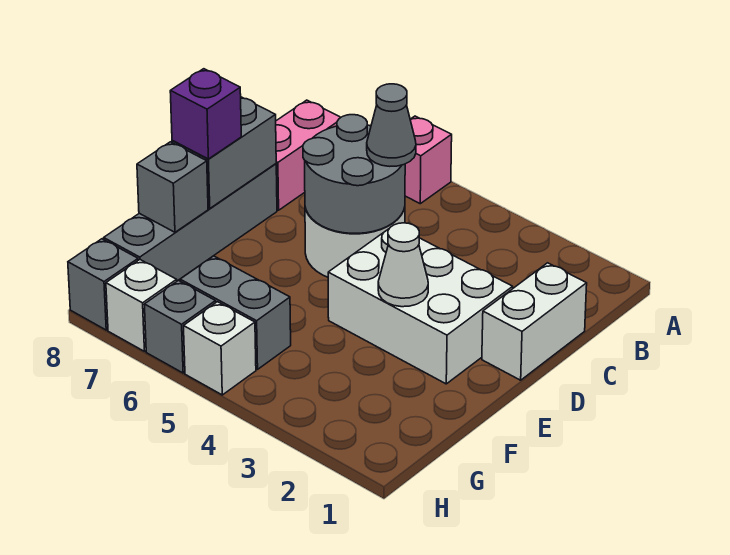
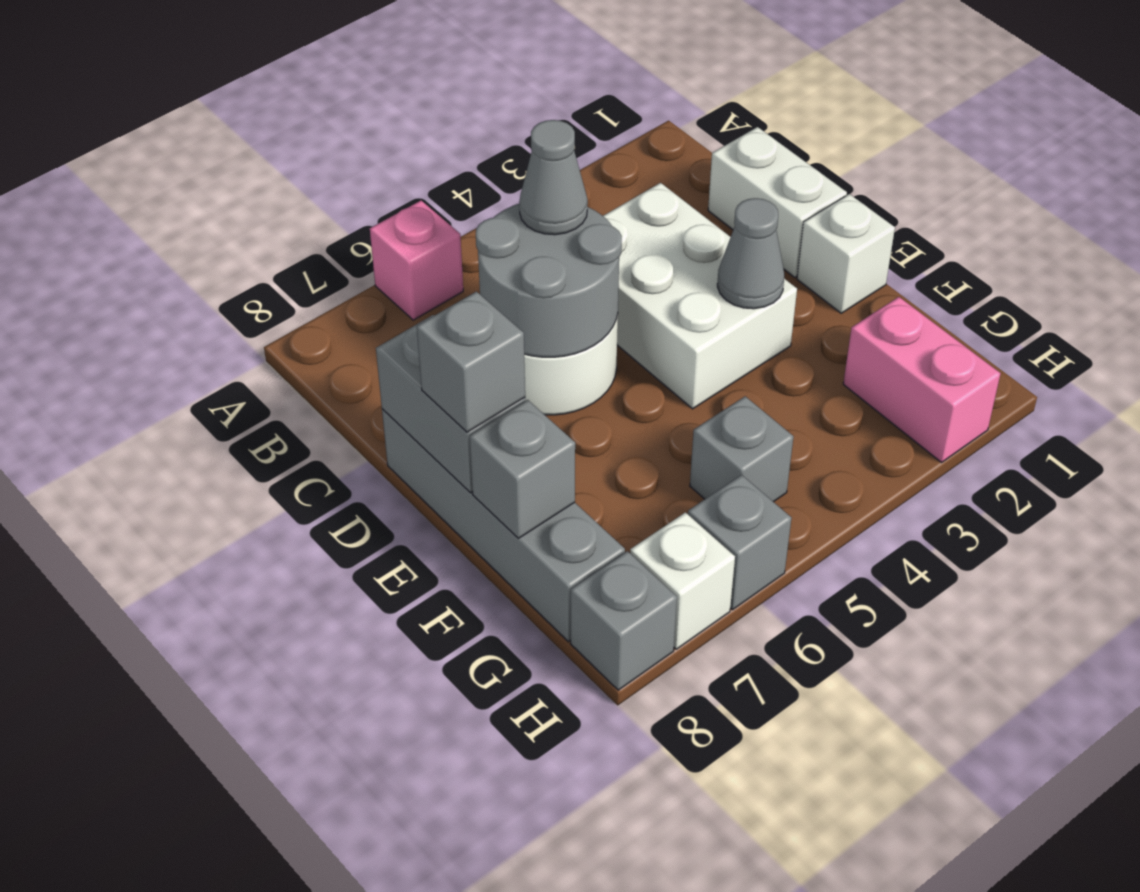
pink 1x2 brick [276,100,341,210] -> pink 1x2 brick moved to [843,297,1001,462]
white 2x3 brick [328,229,513,384] -> white 2x3 brick turned to [603,183,797,409]
white 1x1 cone [378,223,428,307] -> grey 1x1 cone [717,198,784,309]
purple 1x1 brick [170,69,241,159] -> grey 1x1 brick [417,292,525,432]
grey 1x2 brick [180,256,291,369] -> grey 1x1 brick [690,396,794,502]
white 1x1 brick [184,302,256,395] -> white 1x1 brick moved to [797,194,895,313]

